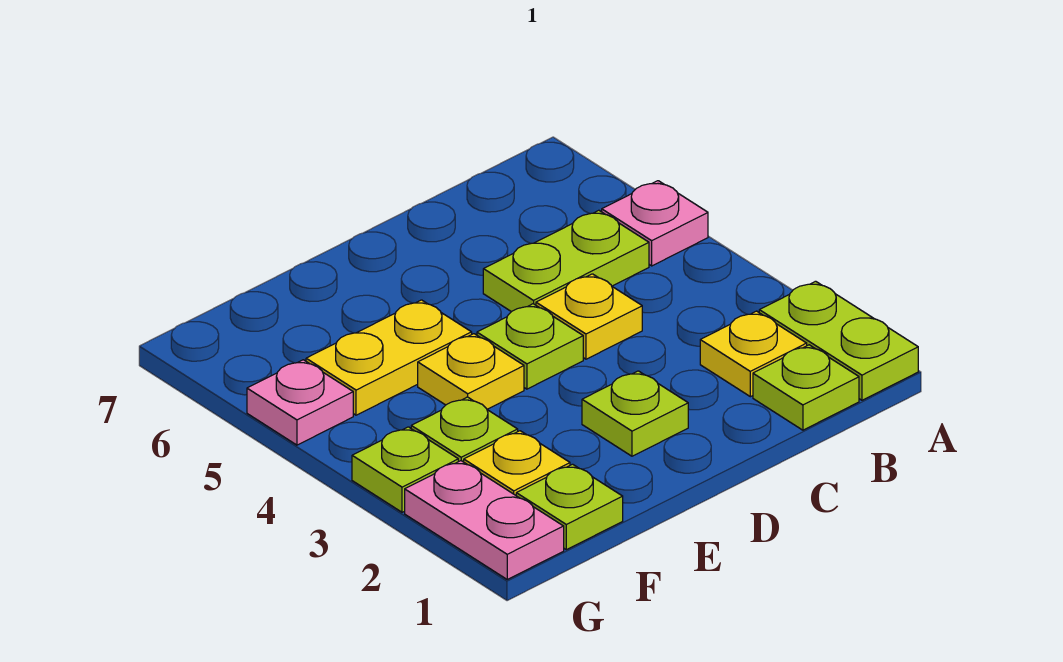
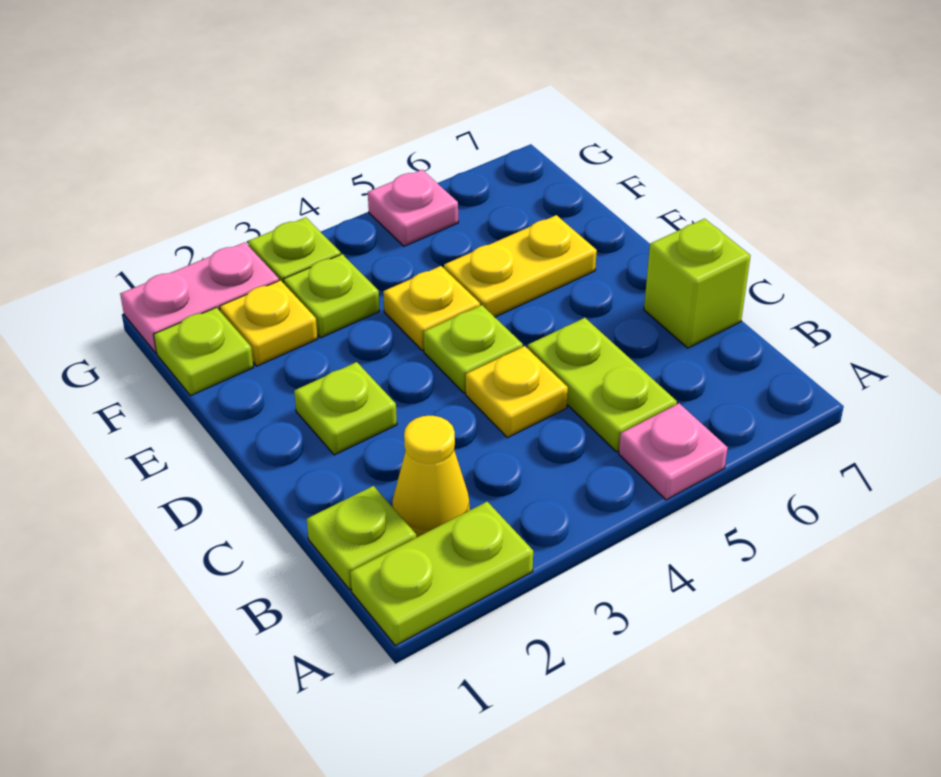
yellow 1x1 plate [700,311,807,397] -> yellow 1x1 cone [392,416,470,537]
none -> lime 1x1 brick [644,219,750,348]
yellow 1x2 plate [306,300,472,415] -> yellow 1x2 plate turned to [444,215,597,317]

